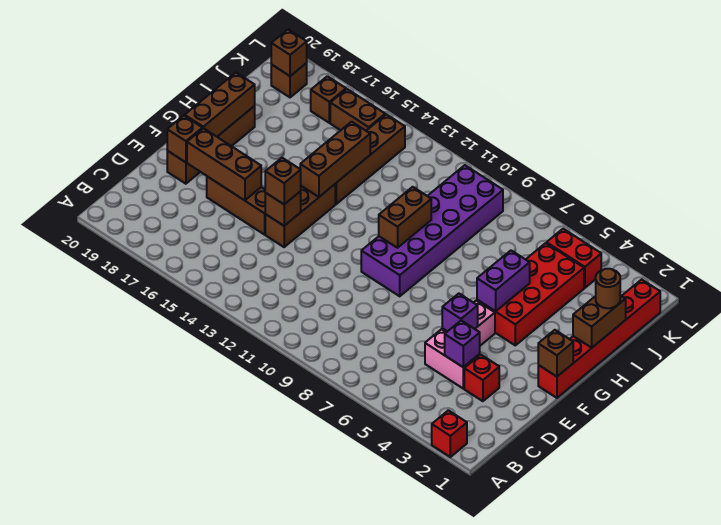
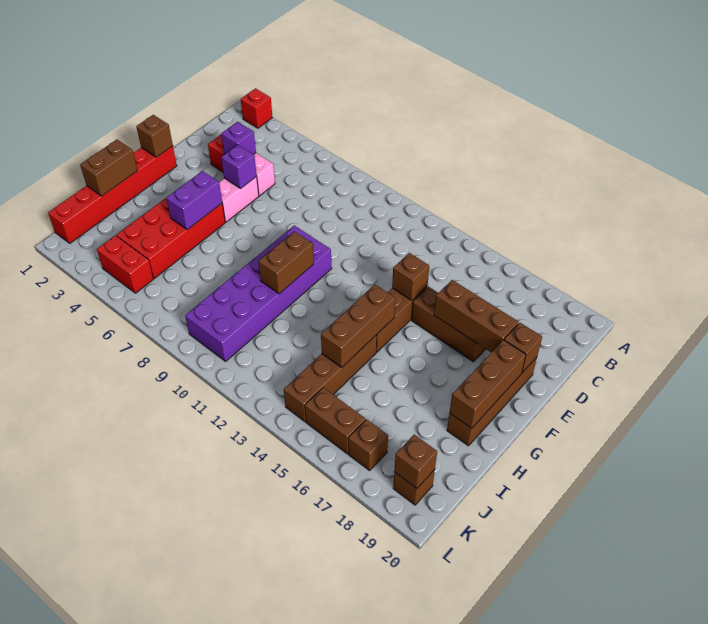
brown 1x1 brick [265,158,301,204] -> none
brown 1x1 round brick [596,269,620,308] -> none

